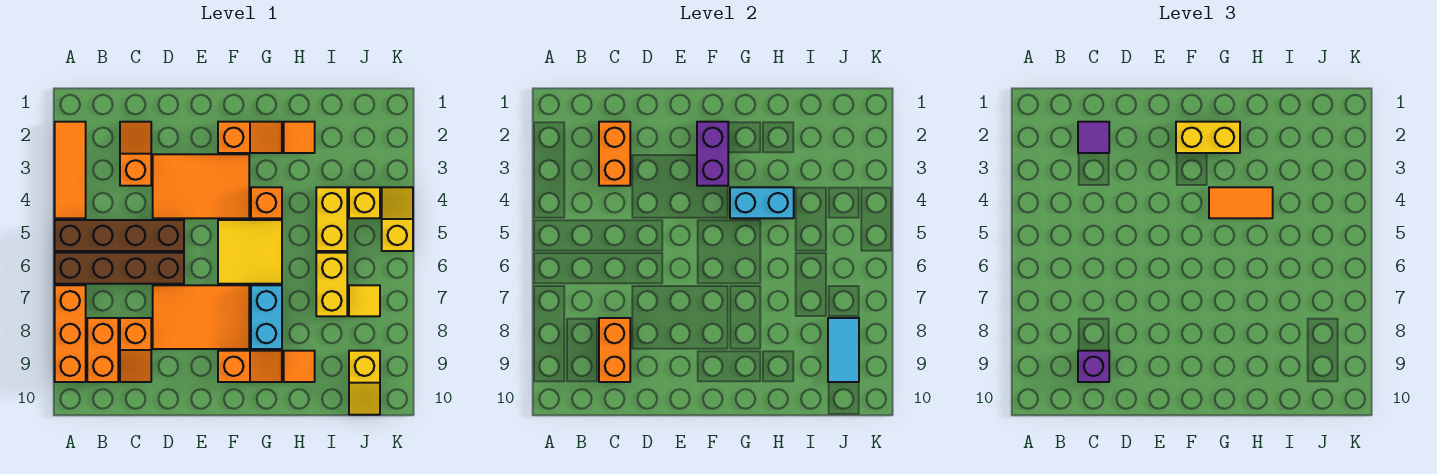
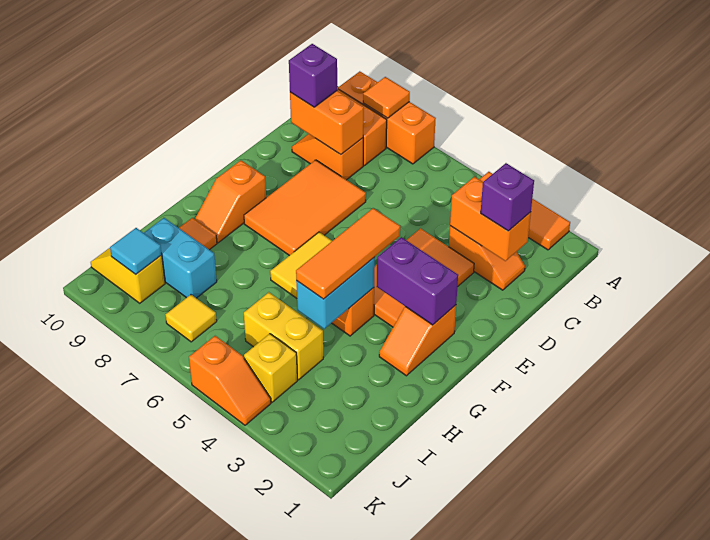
brown 1x4 brick [55,220,184,251] -> none
brown 1x4 brick [55,253,184,284] -> none
purple 1x1 tile [1078,122,1109,153] -> purple 1x1 brick [481,163,534,231]
yellow 1x2 brick [1176,122,1240,153] -> none
orange 1x2 tile [1209,187,1273,218] -> orange 1x3 tile [296,208,400,299]
cyan 1x2 brick [251,285,282,349] -> cyan 1x2 brick moved to [144,218,217,298]
orange 1x1 tile [284,122,315,153] -> orange 1x1 tile moved to [363,77,410,118]
yellow 1x2 brick [316,253,347,316] -> none
cyan 1x2 tile [828,318,859,382] -> cyan 1x1 tile [110,228,162,274]
yellow 1x2 slope [382,187,413,251] -> orange 1x2 slope [189,336,271,425]

